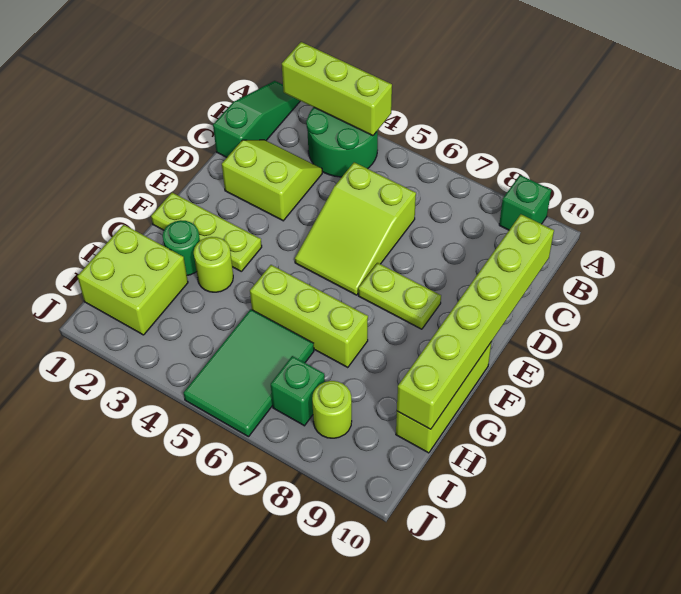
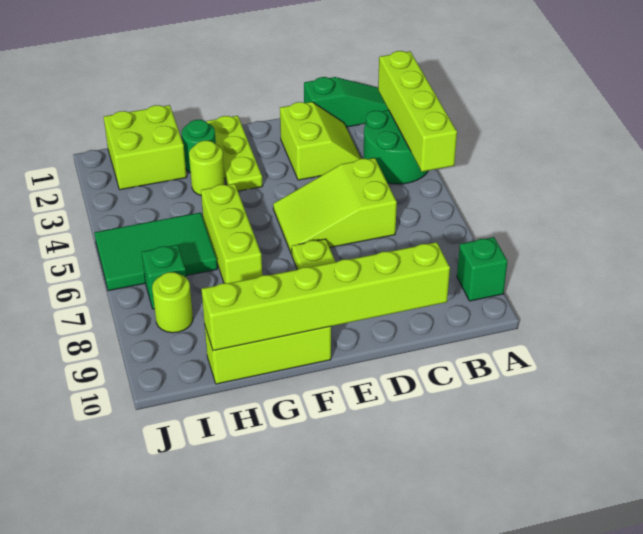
lime 1x3 brick [282,42,392,136] -> lime 1x4 brick [378,51,457,172]

